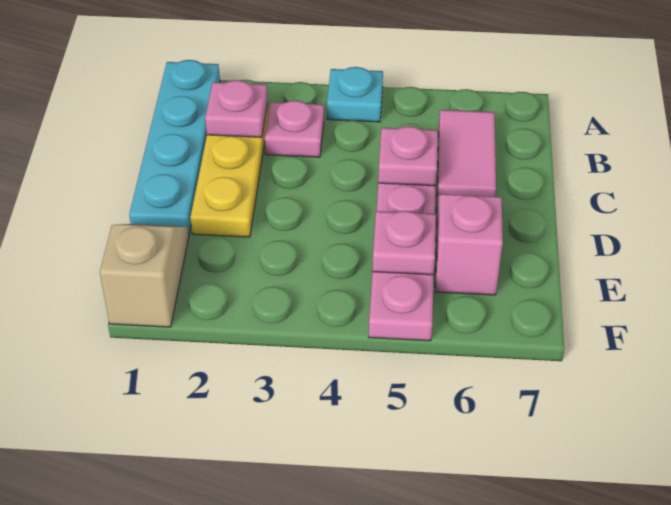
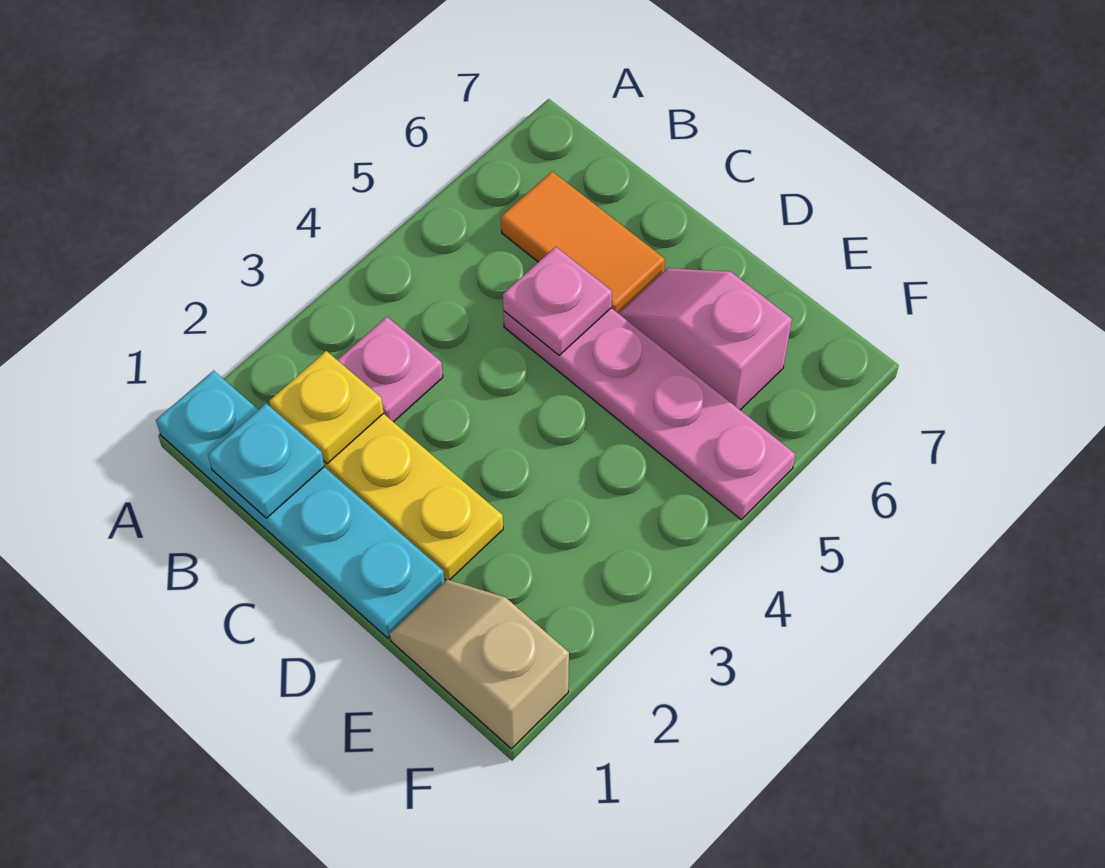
cyan 1x1 plate [327,67,383,122] -> cyan 1x1 plate moved to [208,404,324,518]
pink 1x1 plate [205,80,268,137] -> yellow 1x1 plate [269,351,384,464]
pink 1x2 tile [437,110,496,201] -> orange 1x2 tile [501,171,665,313]
pink 1x1 plate [372,211,436,275] -> none

